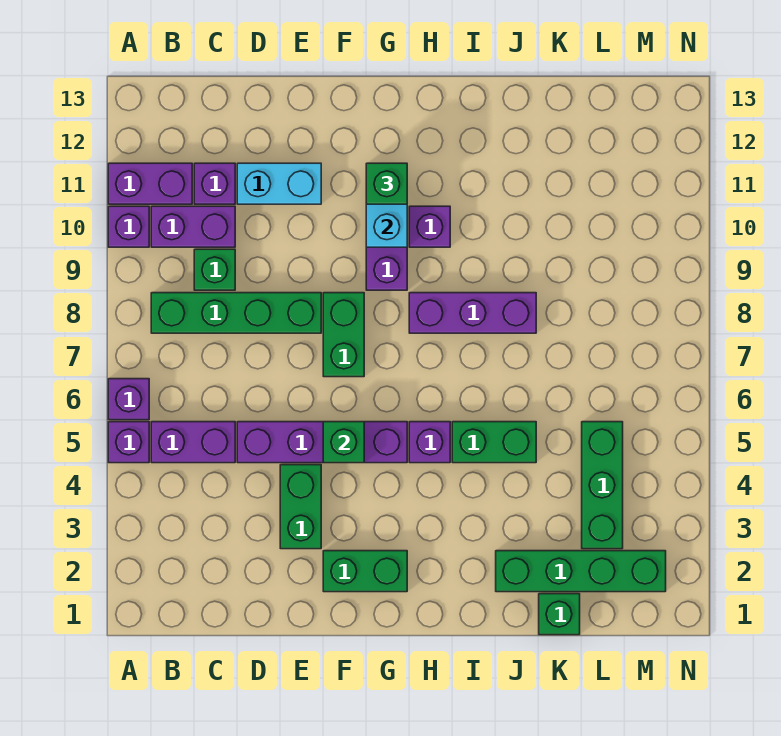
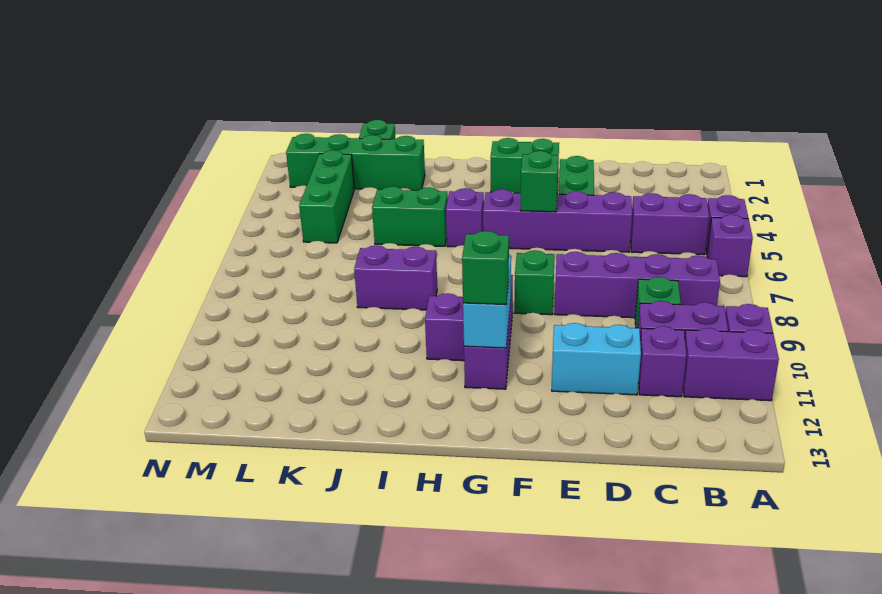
green 1x4 brick [151,293,321,333] -> purple 1x4 brick [554,252,720,318]
green 1x2 brick [323,293,364,377] -> green 1x1 brick [515,250,555,315]
purple 1x3 brick [409,293,536,333] -> purple 1x2 brick [354,245,437,310]

